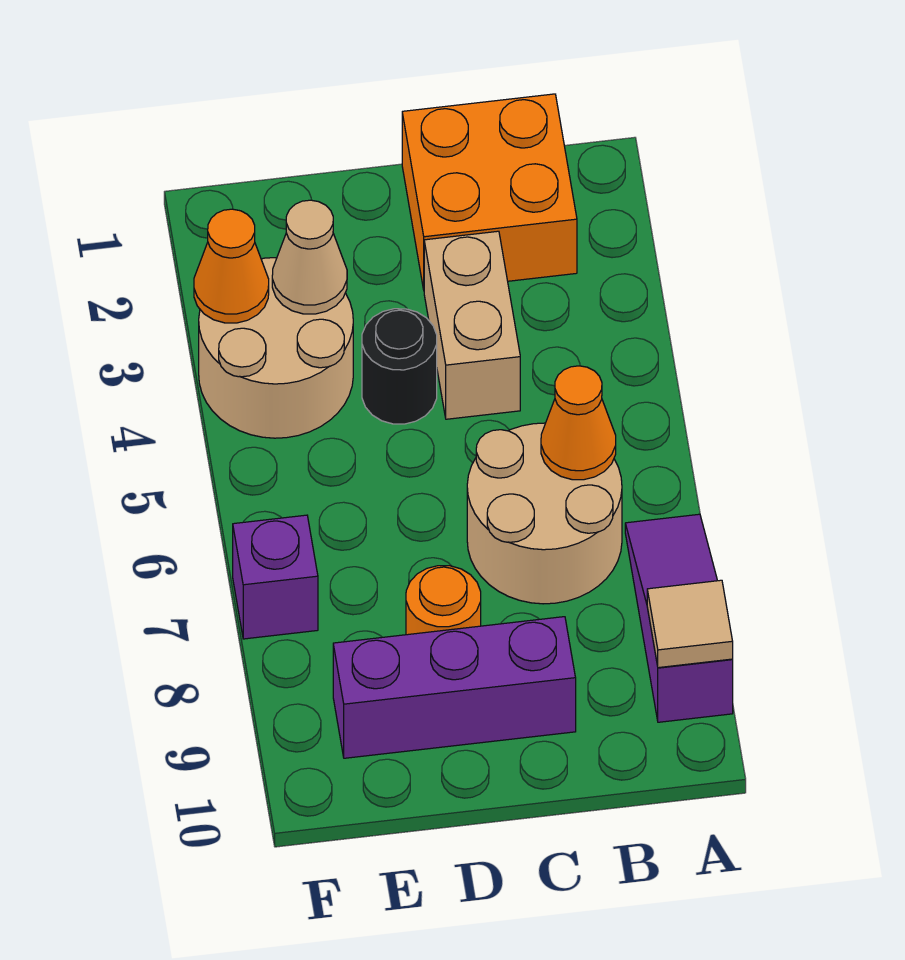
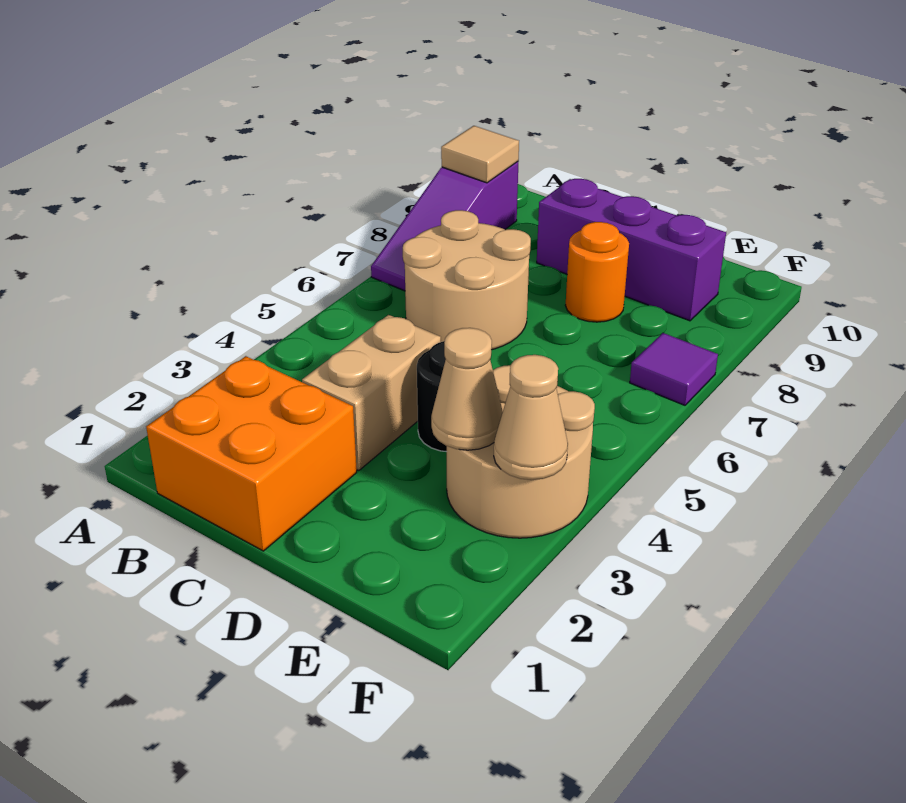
orange 1x1 cone [541,366,616,480] -> none
orange 1x1 cone [194,209,269,323] -> tan 1x1 cone [494,355,568,480]
purple 1x1 brick [233,515,318,639] -> purple 1x1 tile [630,333,718,405]

